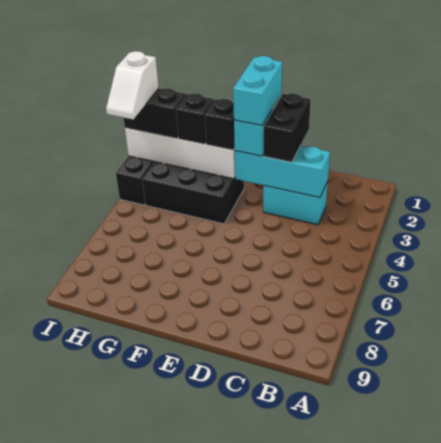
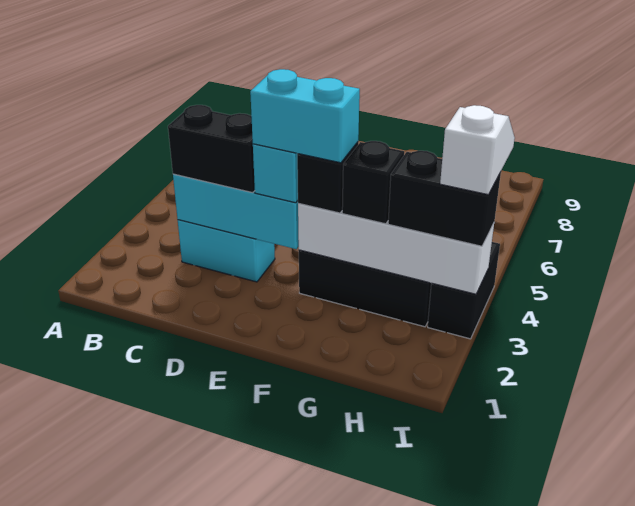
black 1x2 brick [264,93,311,162] -> black 1x2 brick turned to [168,105,255,193]
cyan 1x2 brick [233,56,282,125] -> cyan 1x2 brick turned to [250,69,360,163]

